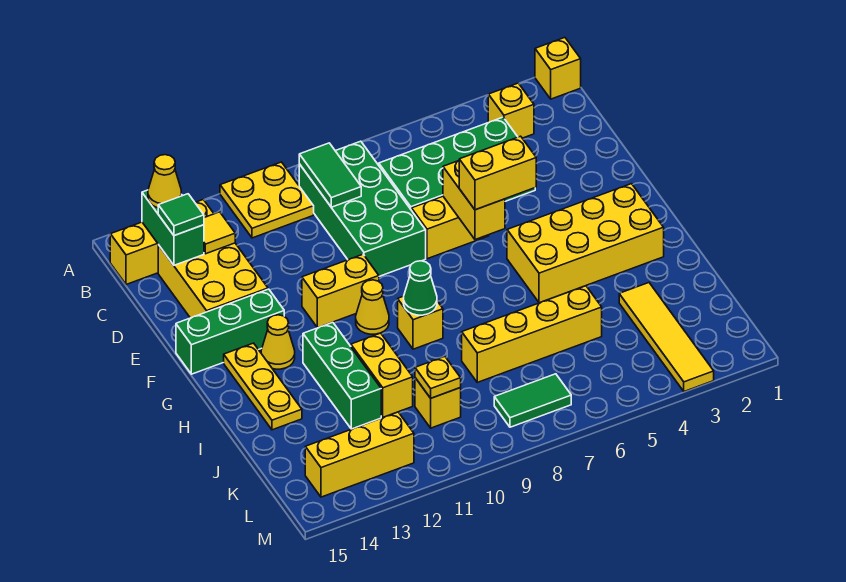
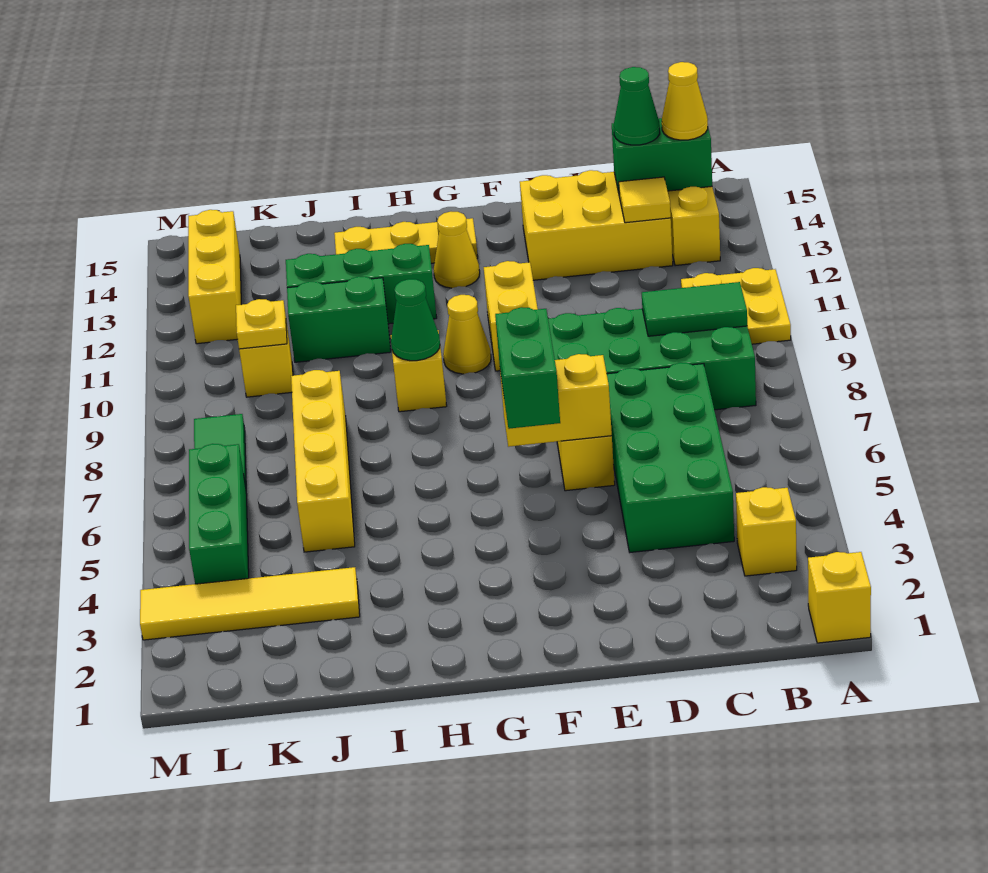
green 1x1 tile [158,194,204,236] -> green 1x1 cone [614,67,660,145]
yellow 1x2 brick [459,136,536,210] -> green 1x2 brick [495,307,560,429]
green 1x3 brick [176,289,284,374] -> green 1x3 brick moved to [189,444,249,584]
yellow 2x4 brick [507,184,664,303] -> none
yellow 1x2 brick [351,333,413,417] -> green 1x2 brick [287,276,391,362]

